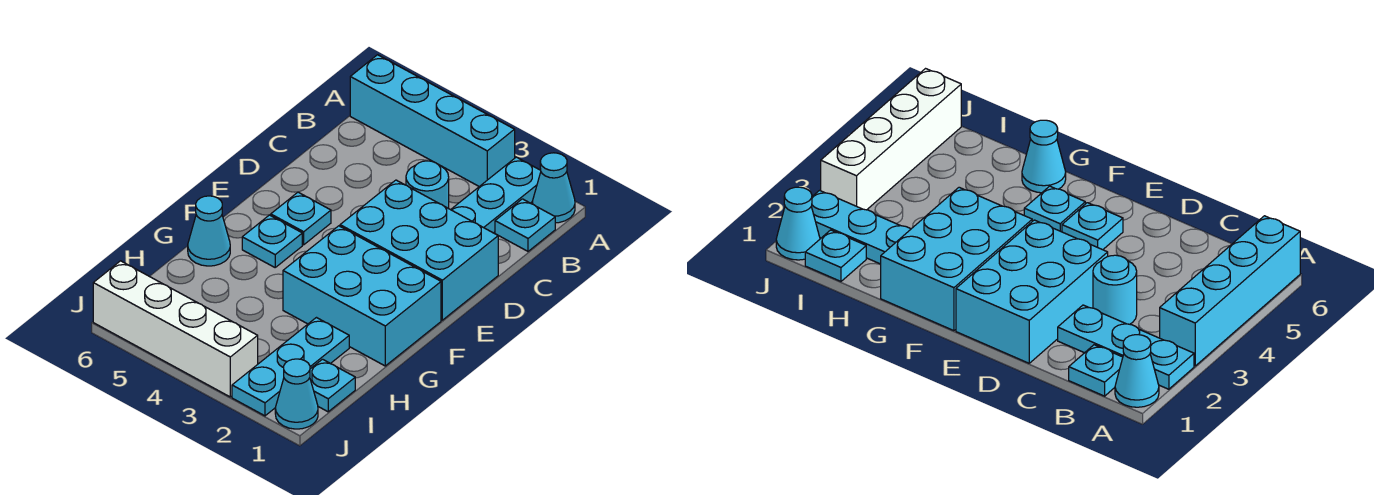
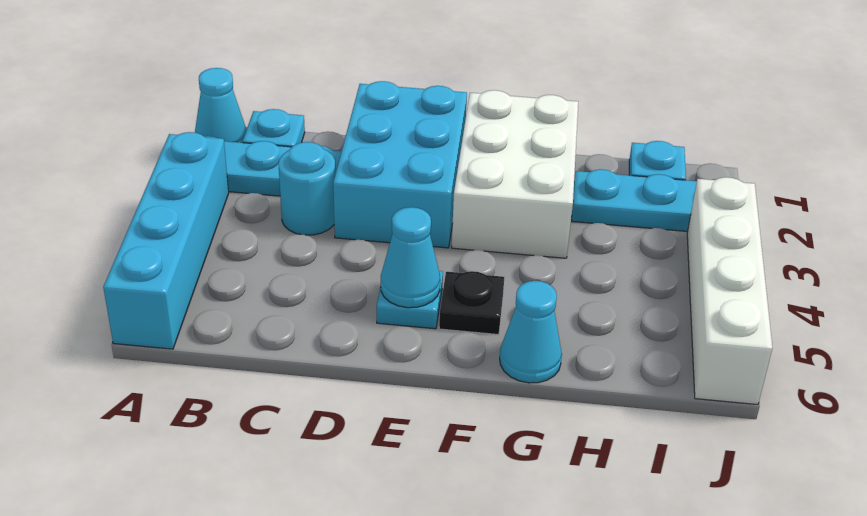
cyan 2x3 brick [283,226,441,366] -> white 2x3 brick [452,90,578,258]
cyan 1x1 plate [242,215,302,267] -> black 1x1 plate [439,271,504,335]
cyan 1x1 cone [275,359,318,429] -> cyan 1x1 cone moved to [381,207,440,308]

